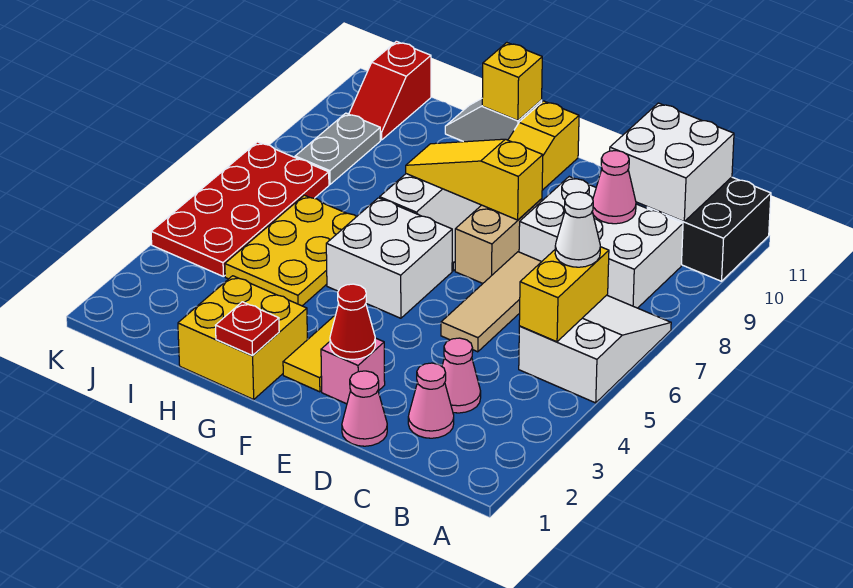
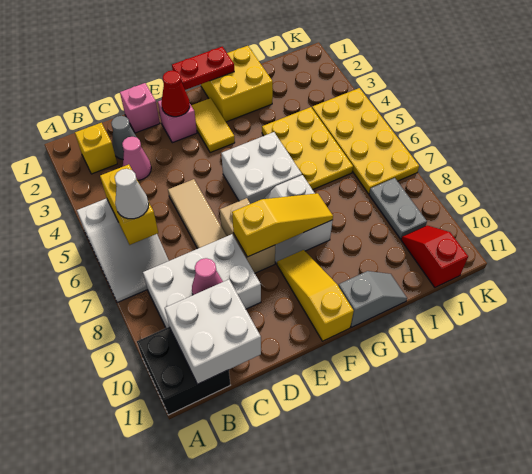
pink 1x1 cone [408,363,454,438] -> grey 1x1 cone [111,116,136,159]
pink 1x1 cone [342,371,387,446] -> pink 1x1 brick [120,83,160,133]
red 1x1 plate [215,302,279,356] -> red 1x2 plate [172,47,234,90]
yellow 1x1 brick [482,43,542,121] -> yellow 1x1 brick moved to [75,123,117,174]
red 2x4 plate [151,142,329,276] -> yellow 2x4 plate [312,88,419,194]

